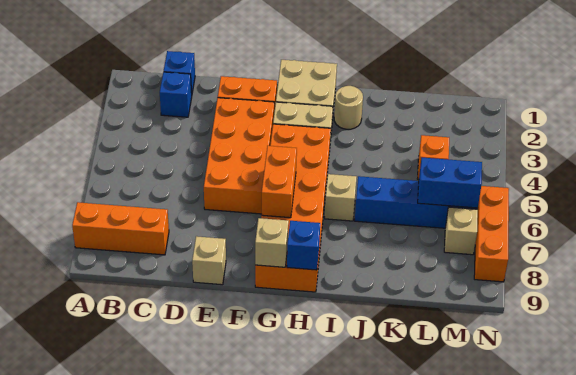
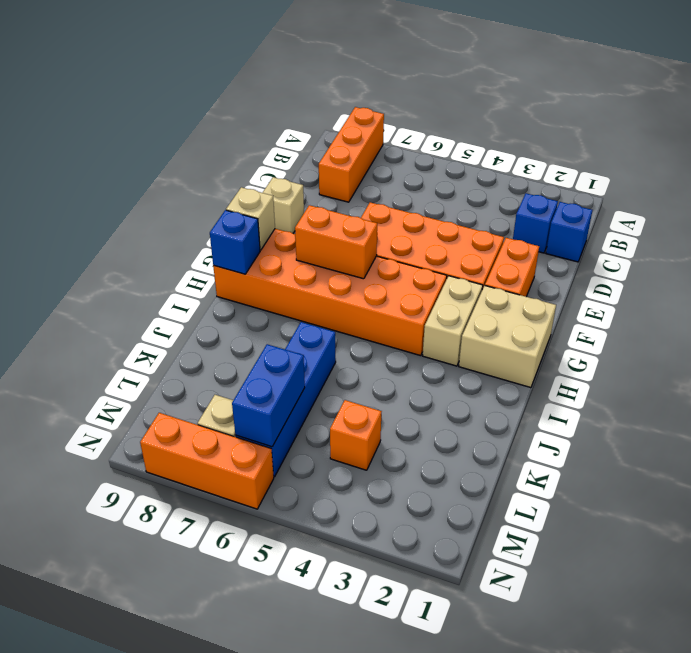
tan 1x1 round brick [334,86,363,129] -> none
tan 1x1 brick [325,174,356,221] -> none

